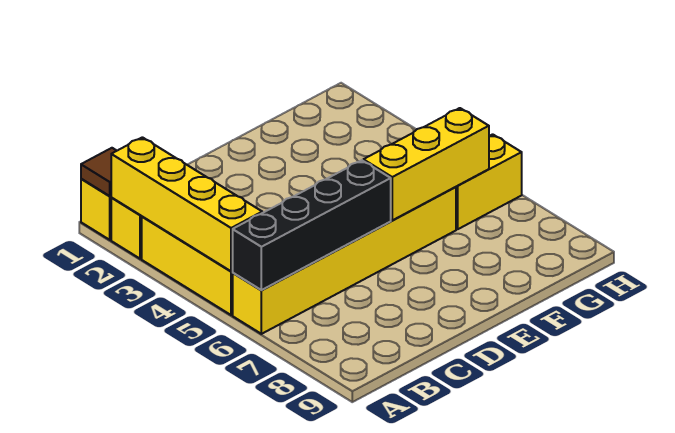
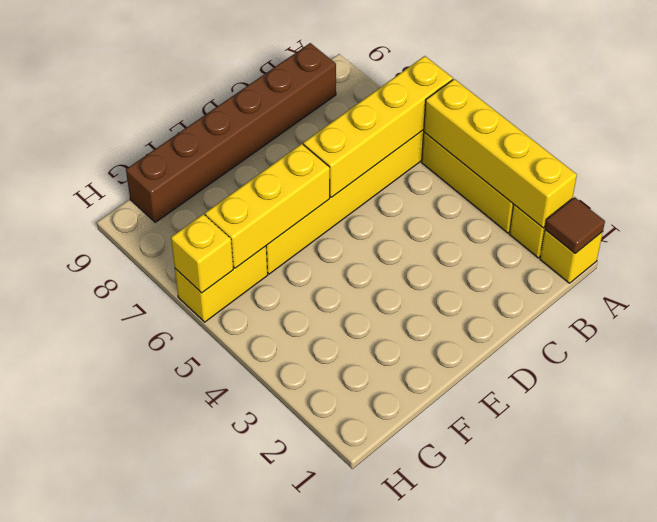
black 1x4 brick [233,160,391,290] -> yellow 1x4 brick [303,56,453,197]
none -> brown 1x6 brick [126,43,336,222]
none -> yellow 1x1 brick [171,214,233,293]

